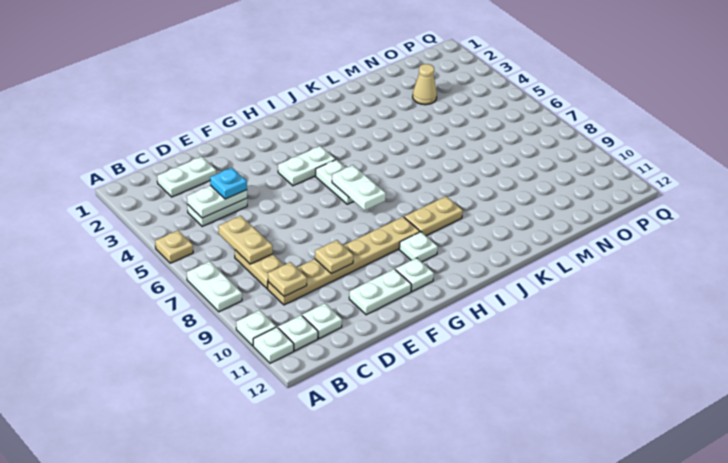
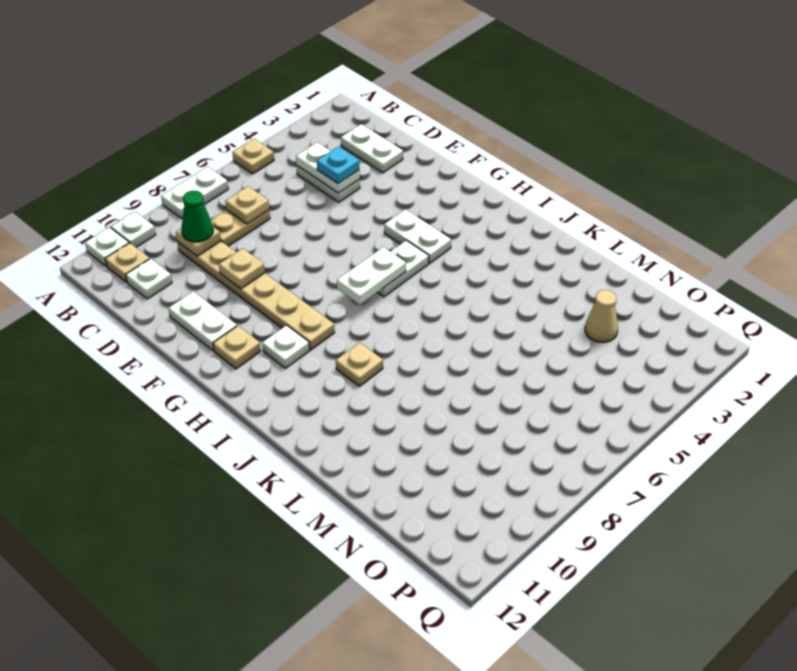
white 1x1 plate [278,315,318,351] -> tan 1x1 plate [105,243,150,282]
tan 1x2 plate [218,216,273,264] -> tan 1x1 plate [225,186,269,224]
none -> green 1x1 cone [181,191,213,242]
white 1x1 plate [395,258,434,291] -> tan 1x1 plate [213,326,261,369]
tan 1x2 plate [404,196,463,236] -> tan 1x1 plate [336,343,383,386]

